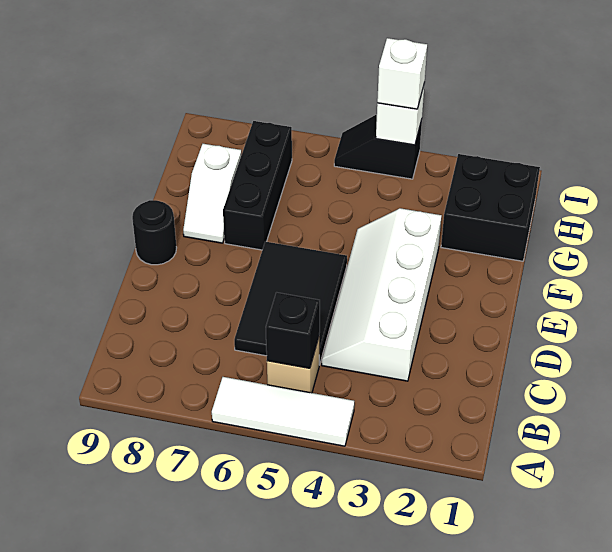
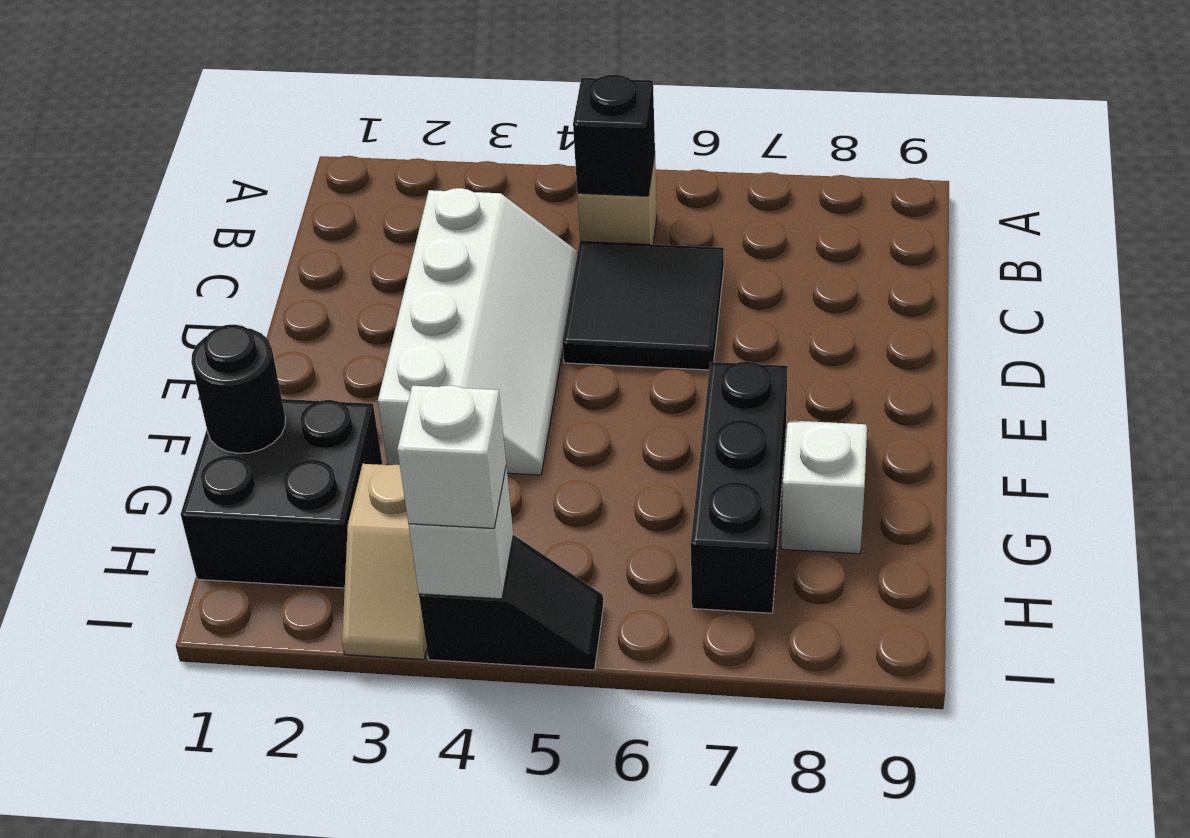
white 1x3 tile [212,377,354,446] -> none
black 2x3 tile [234,242,347,365] -> black 2x2 tile [563,241,724,370]
black 1x1 round brick [132,200,177,265] -> black 1x1 round brick moved to [191,324,285,453]
none -> tan 1x2 slope [342,464,427,659]

